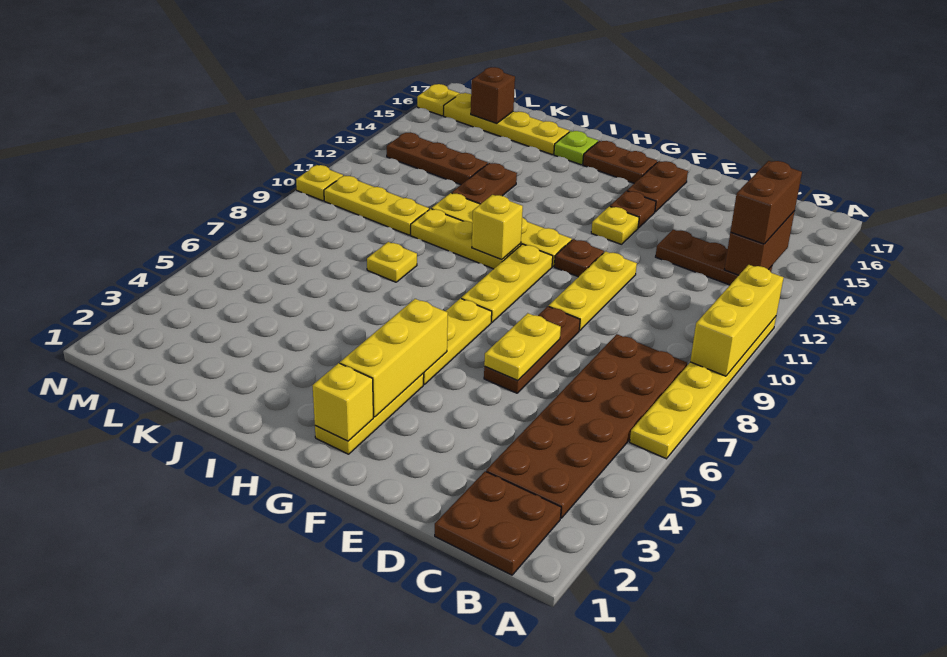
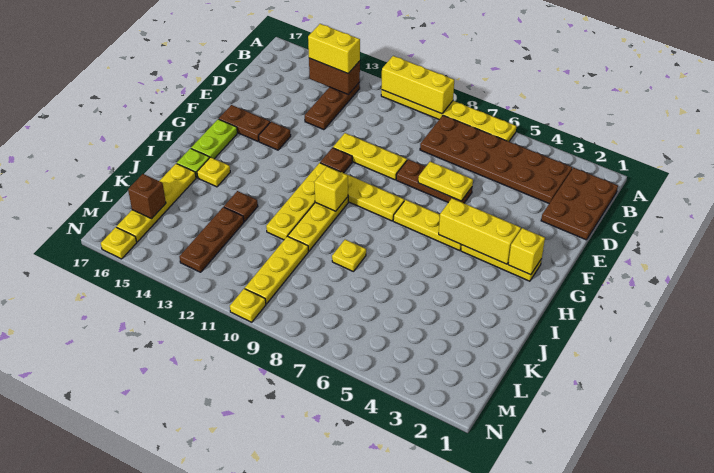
brown 2x2 plate [435,471,561,575] -> brown 2x3 plate [541,168,618,240]
brown 1x2 brick [730,161,802,244] -> yellow 1x2 brick [308,24,360,73]
yellow 1x1 plate [591,206,639,244] -> yellow 1x1 plate moved to [197,157,230,187]
brown 1x2 plate [583,141,657,183] -> lime 1x2 plate [191,119,237,159]
brown 1x2 plate [452,163,517,204] -> brown 1x1 plate [224,191,258,222]

